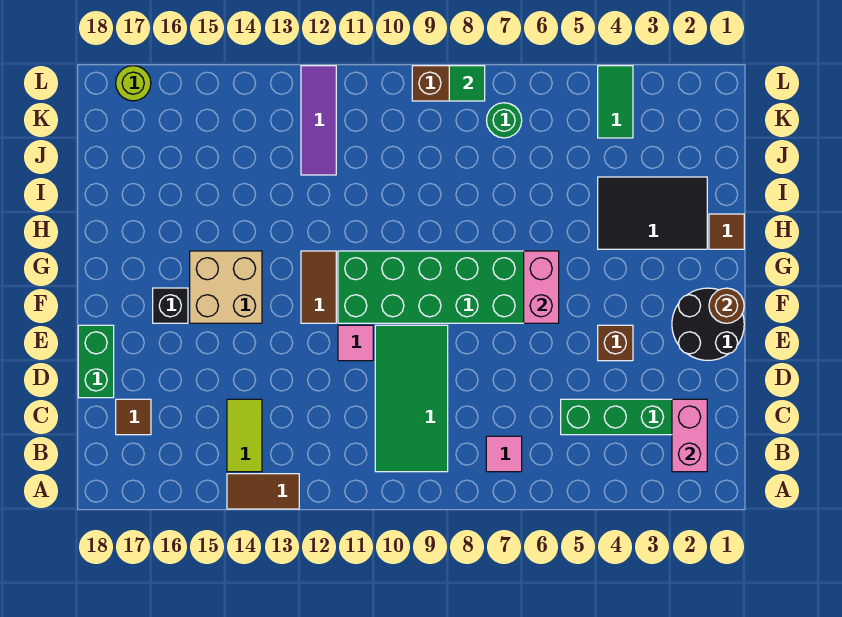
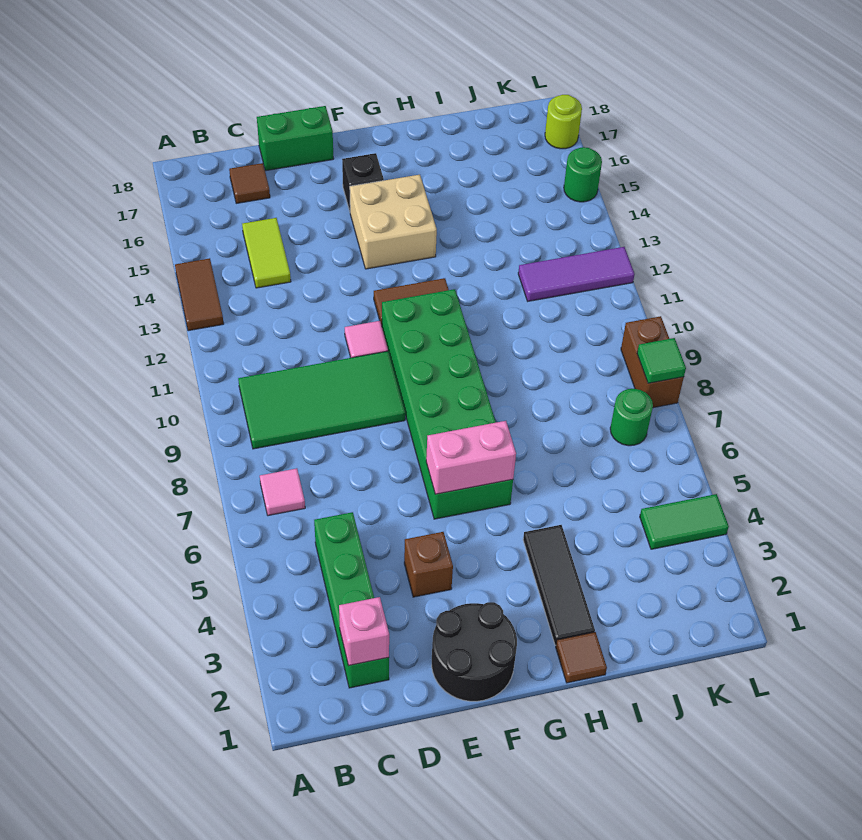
pink 1x2 brick [672,399,707,472] -> pink 1x1 brick [339,597,389,666]
lime 1x2 tile [227,399,262,472] -> lime 1x2 tile turned to [242,218,291,288]
brown 1x1 round brick [709,288,744,323] -> none
black 2x3 tile [598,177,707,249] -> black 1x3 tile [523,525,595,645]
none -> green 1x1 round brick [564,147,602,202]

